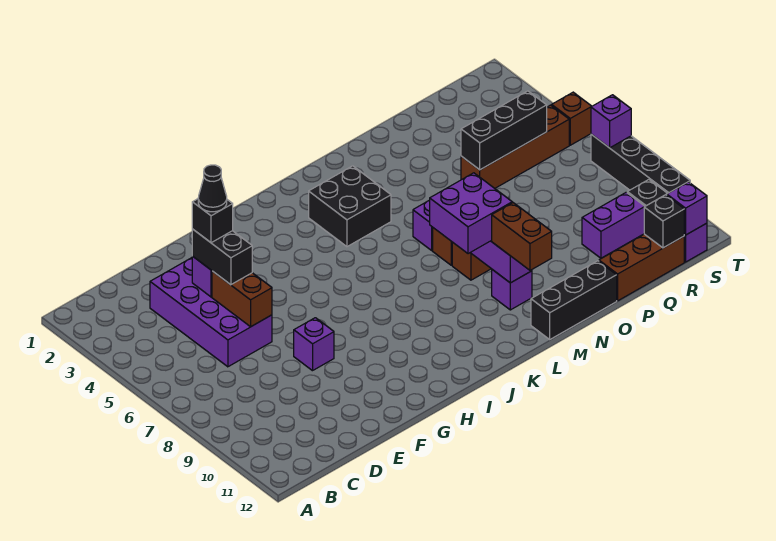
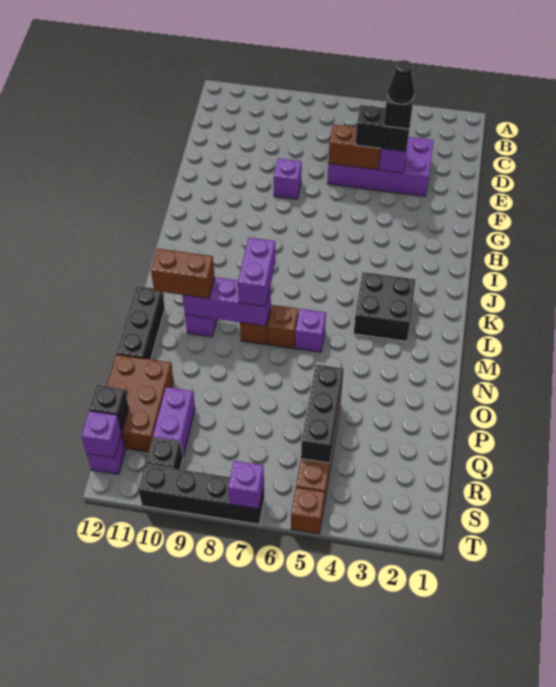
purple 2x2 brick [429,173,512,254] -> purple 1x2 brick [238,238,276,306]
brown 1x3 brick [599,234,684,301] -> brown 2x3 brick [107,354,173,452]

